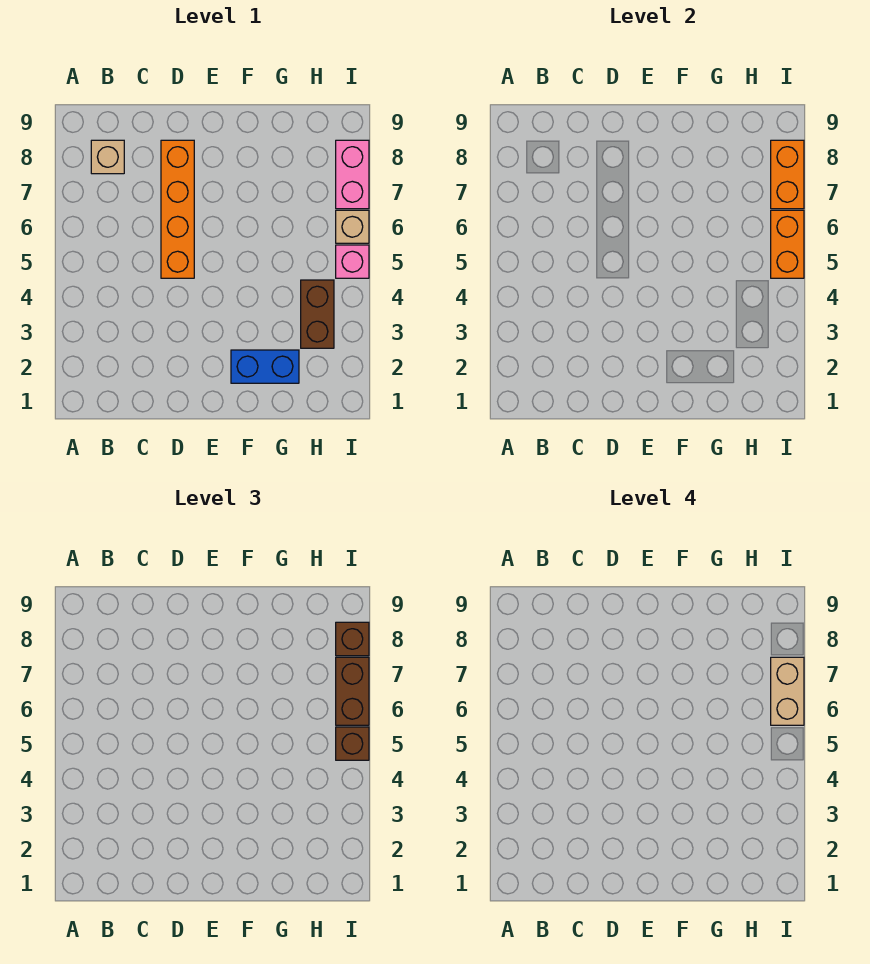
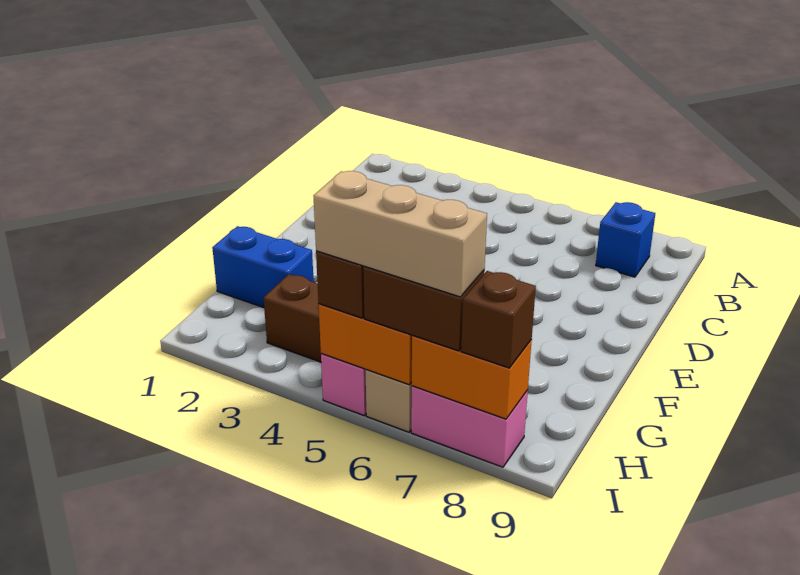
tan 1x1 brick [91,140,124,174] -> blue 1x1 brick [596,202,655,277]
orange 1x4 brick [161,140,194,278] -> none
blue 1x2 brick [231,350,299,383] -> blue 1x2 brick turned to [212,226,314,308]
tan 1x2 brick [771,657,804,725] -> tan 1x3 brick [314,171,487,297]

